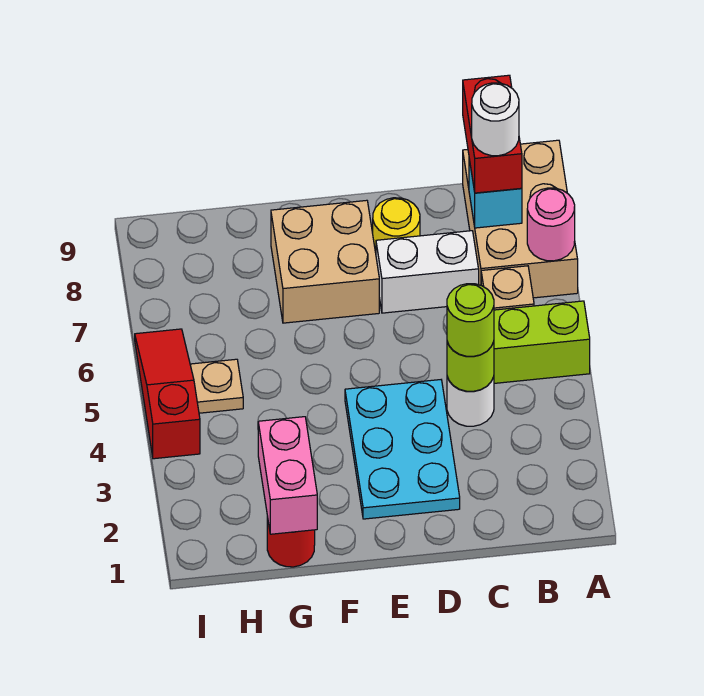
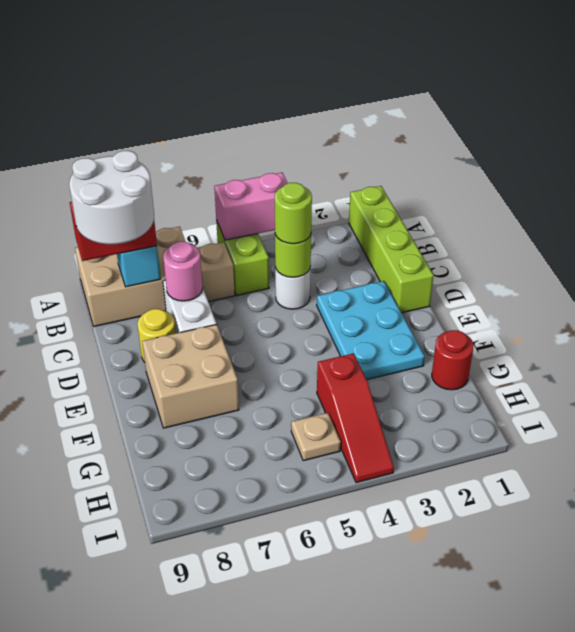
none -> lime 1x4 brick [349,186,434,313]
pink 1x1 round brick [527,188,575,261] -> pink 1x1 round brick moved to [163,241,203,301]
white 1x1 round brick [472,83,519,156] -> white 2x2 round brick [69,151,154,244]
cyan 2x3 plate [345,380,460,519] -> cyan 2x3 plate turned to [317,281,425,380]
pink 1x2 brick [258,417,317,534] -> pink 1x2 brick moved to [214,173,288,240]
red 1x3 slope [135,329,200,459] -> red 1x3 slope turned to [317,353,394,483]

